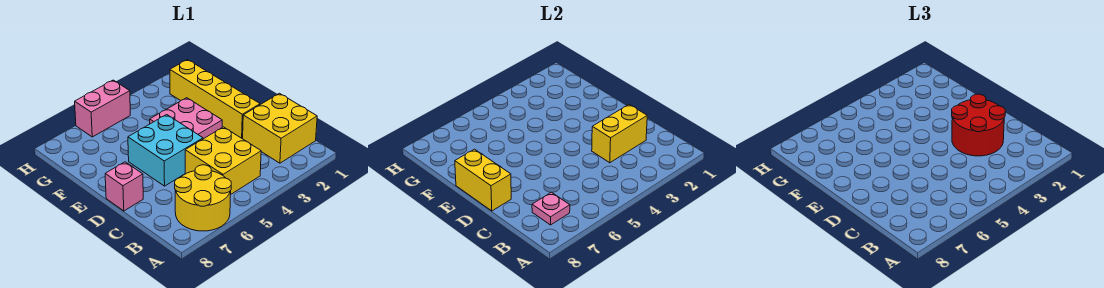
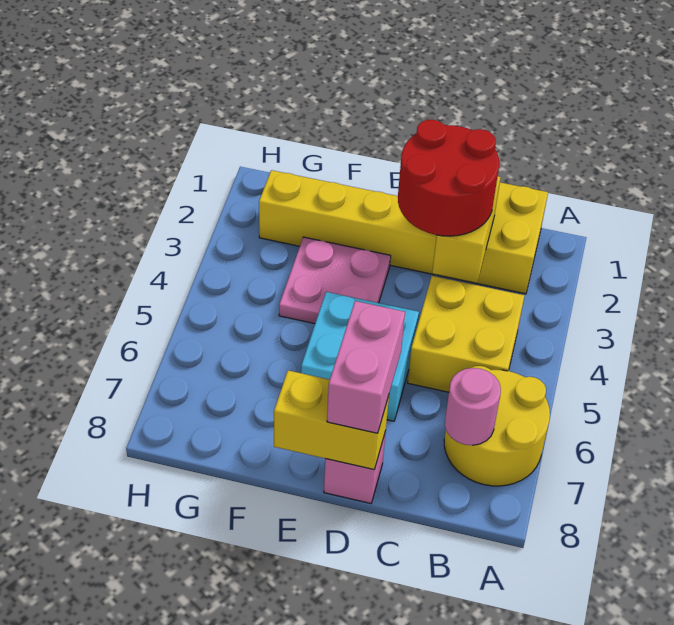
pink 1x1 plate [532,192,570,225] -> pink 1x1 round brick [445,368,501,445]
pink 1x2 brick [75,80,130,137] -> pink 1x2 brick moved to [327,301,405,433]

